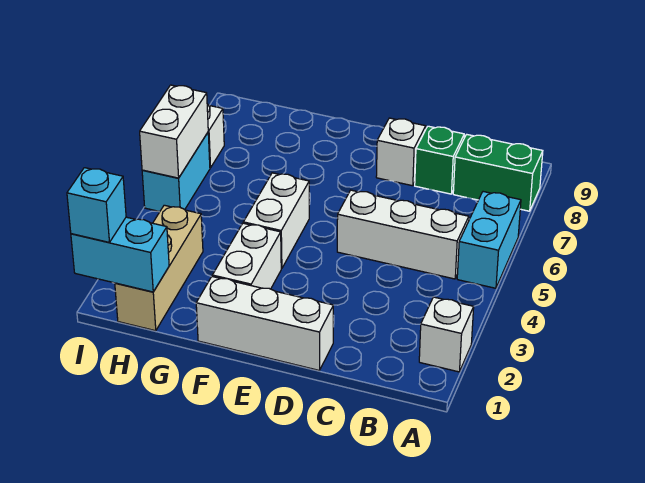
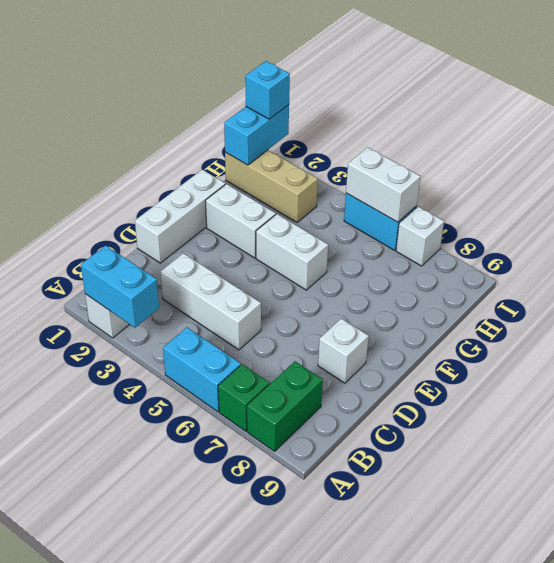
none -> cyan 1x2 brick [81,245,159,328]
white 1x3 brick [337,190,469,279] -> white 1x3 brick turned to [161,253,261,350]
green 1x1 brick [415,126,464,194] -> green 1x1 brick moved to [218,364,269,431]

